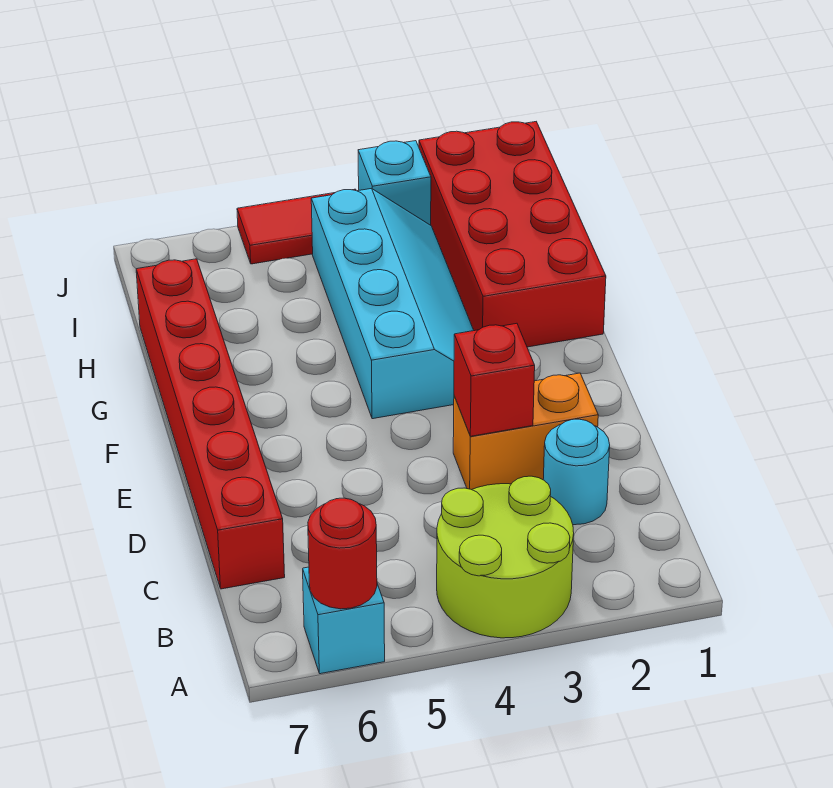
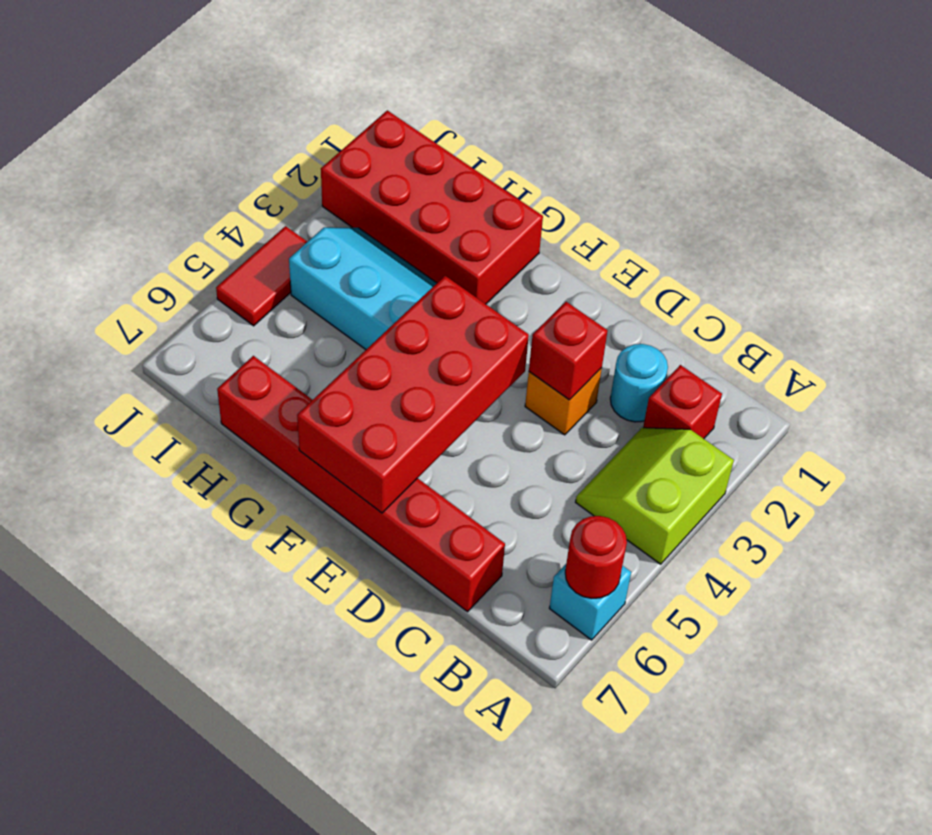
lime 2x2 round brick [437,476,574,638] -> lime 2x2 slope [576,428,734,564]
none -> red 1x1 brick [643,365,722,439]
orange 1x2 brick [453,373,598,490] -> orange 1x1 brick [525,368,602,435]
none -> red 2x4 brick [297,276,529,513]
cyan 1x1 brick [358,141,431,225] -> none

